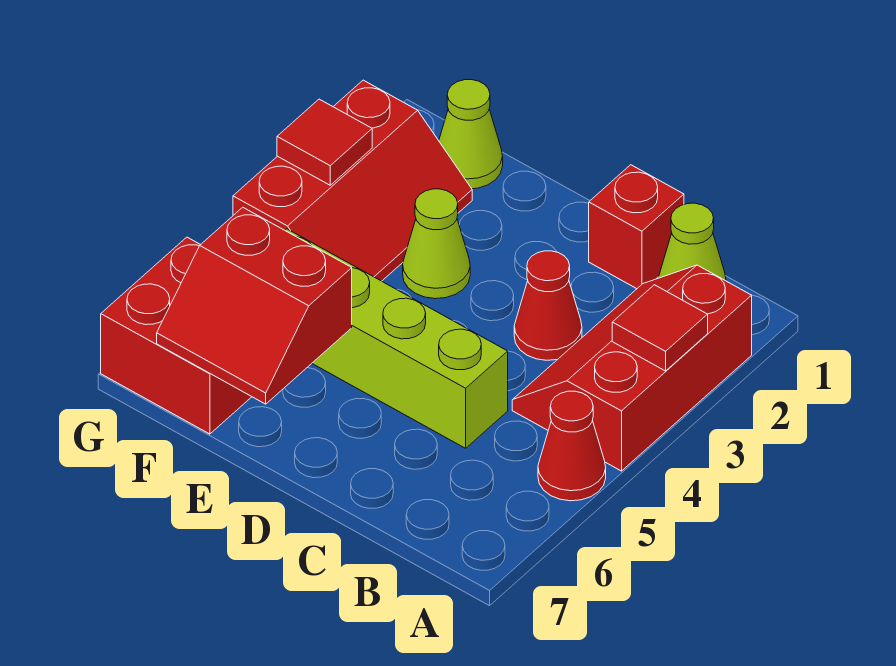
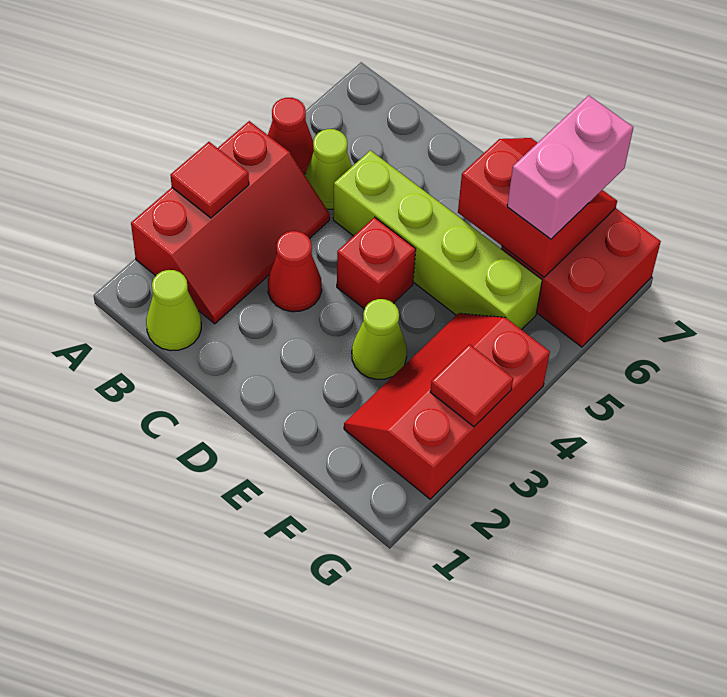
red 1x1 brick [589,165,684,289] -> red 1x1 brick moved to [337,217,416,309]
lime 1x1 cone [439,80,503,189] -> lime 1x1 cone moved to [305,129,352,209]
none -> pink 1x2 brick [507,95,633,239]

